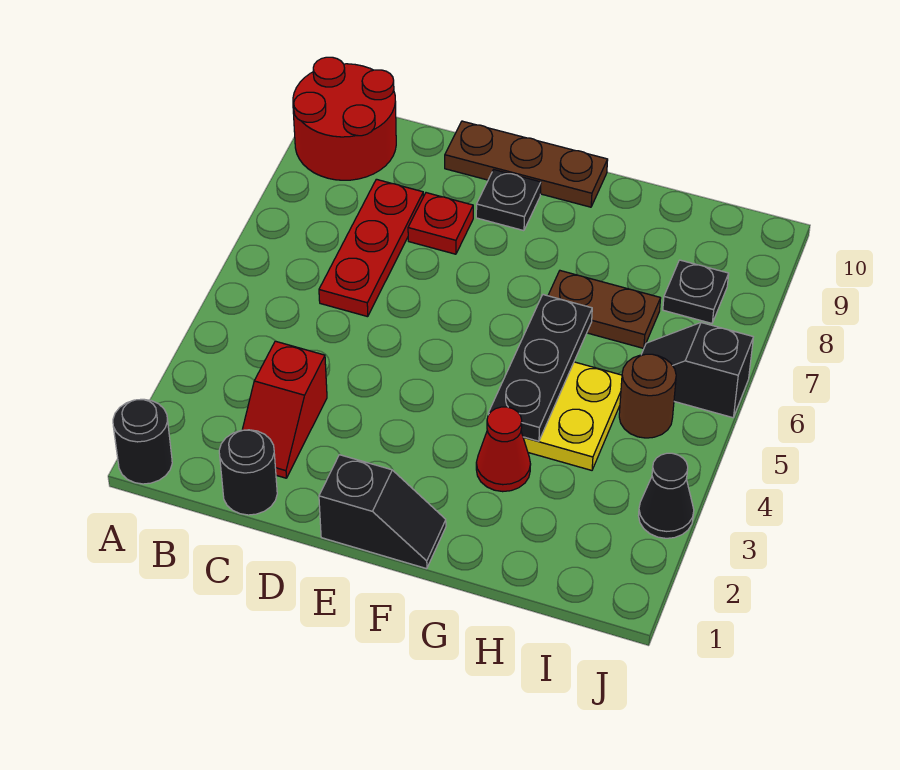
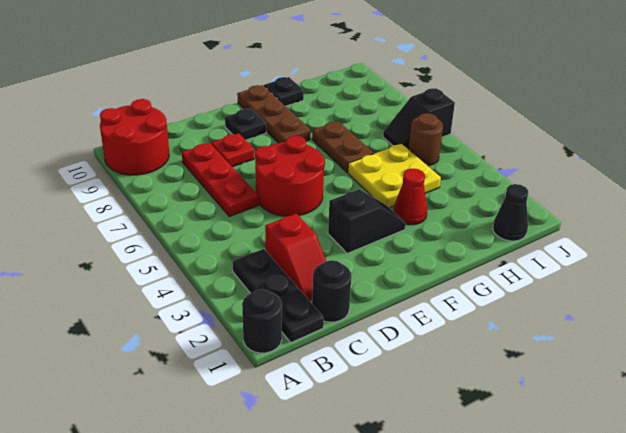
none -> red 2x2 round brick [255,136,325,216]
brown 1x3 plate [445,121,608,207] -> brown 1x3 plate turned to [237,85,310,143]
black 1x2 slope [319,455,446,569] -> black 1x2 slope moved to [328,189,406,253]
black 1x3 plate [488,295,592,441] -> black 1x3 plate moved to [233,249,324,342]
brown 1x2 plate [548,271,661,348] -> brown 1x2 plate turned to [312,121,374,173]
black 1x1 plate [663,260,729,323] -> black 1x1 plate moved to [264,77,304,106]
black 1x1 cone [638,453,694,538] -> black 1x1 cone moved to [493,184,528,241]

